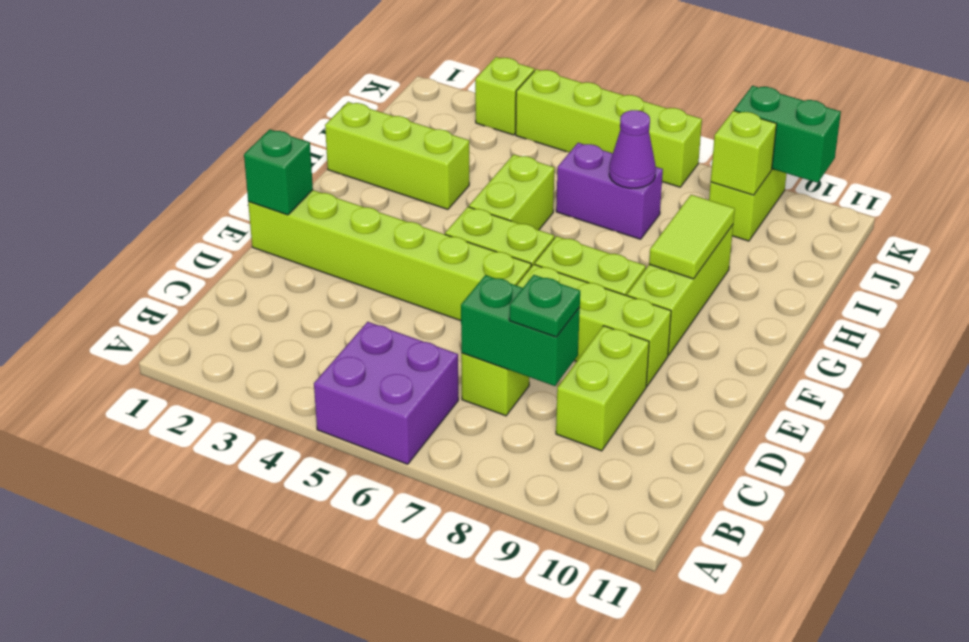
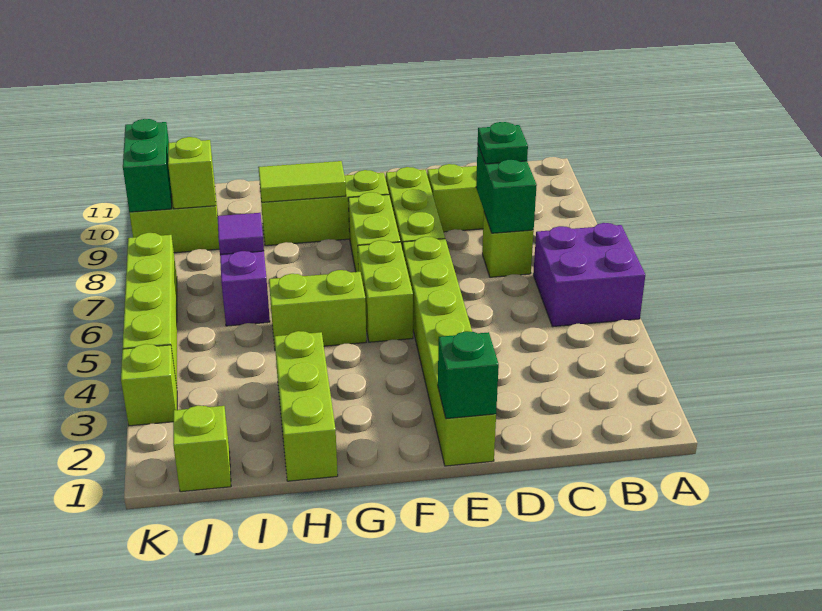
purple 1x1 cone [609,110,656,188] -> purple 1x1 tile [217,213,264,254]
none -> lime 1x1 brick [173,405,231,492]

